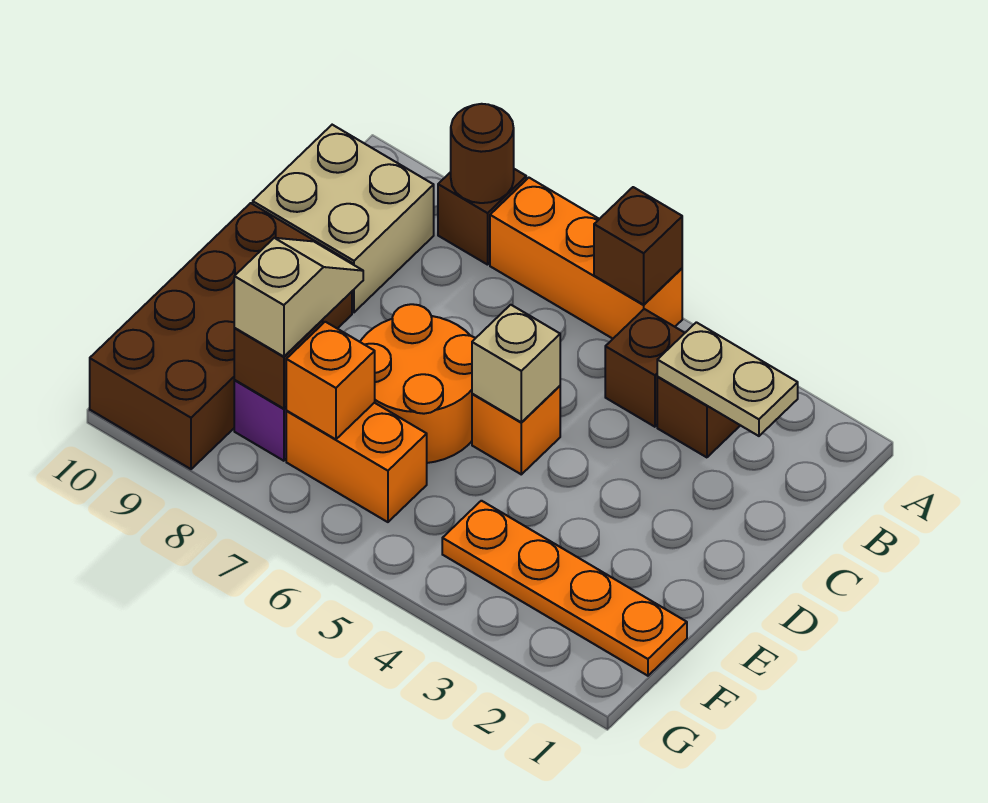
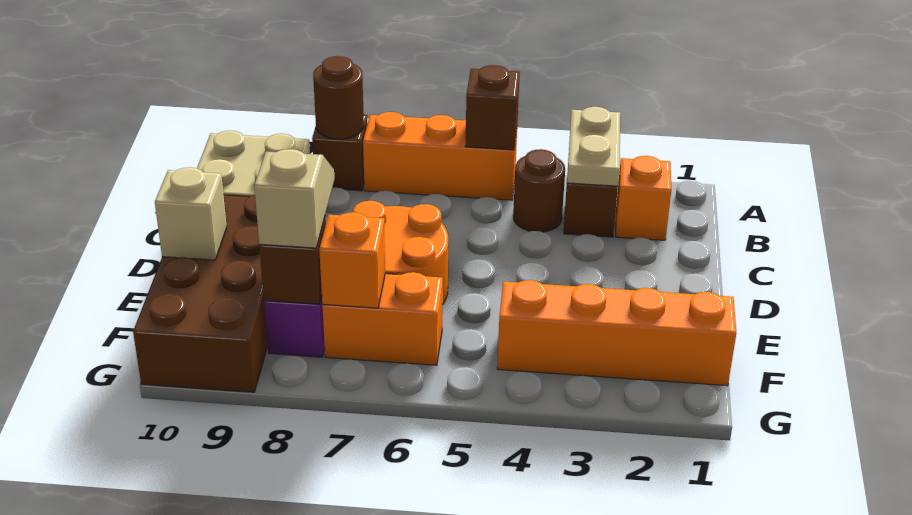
tan 1x2 plate [657,322,798,436] -> tan 1x2 plate turned to [567,107,620,186]
brown 1x1 brick [605,309,684,427] -> brown 1x1 round brick [513,149,565,232]
orange 1x1 brick [472,386,560,474] -> orange 1x1 brick moved to [616,156,671,240]
tan 1x1 brick [472,305,560,422] -> tan 1x1 brick moved to [155,167,227,260]
orange 1x4 plate [442,501,687,676] -> orange 1x4 brick [497,280,736,386]

